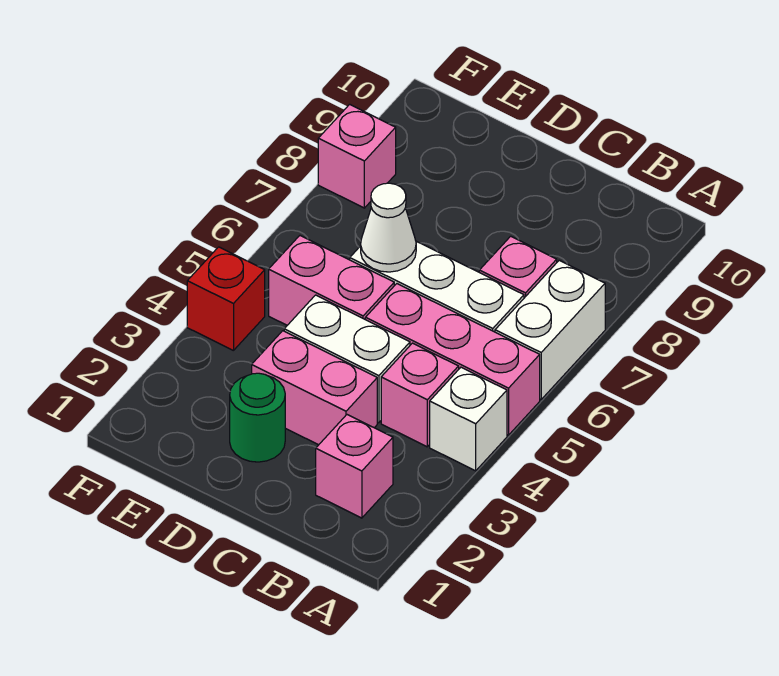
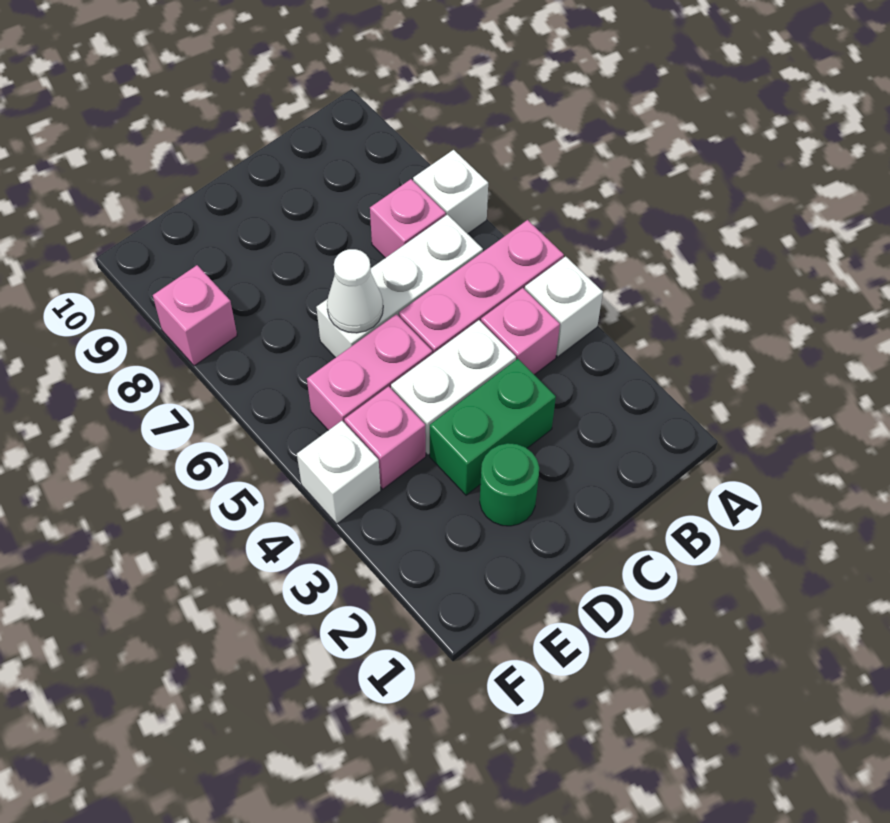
white 1x2 brick [495,260,605,399] -> white 1x1 brick [413,150,488,234]
pink 1x1 brick [316,415,393,518] -> pink 1x1 brick moved to [344,386,426,489]
pink 1x2 brick [252,331,377,445] -> green 1x2 brick [430,359,556,495]
red 1x1 brick [187,247,265,351] -> white 1x1 brick [297,421,381,524]

